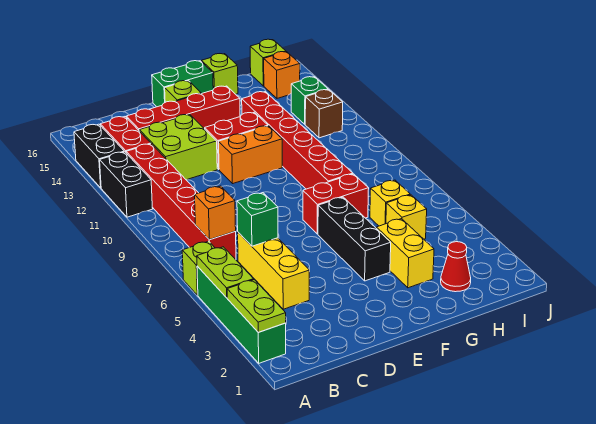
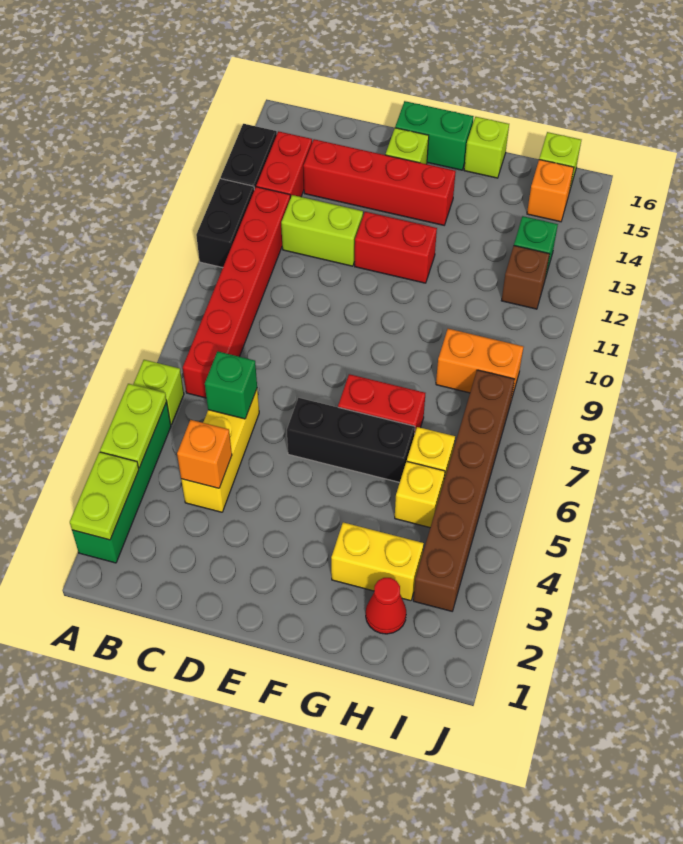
orange 1x1 brick [195,186,236,240] -> orange 1x1 brick moved to [177,420,232,488]
lime 2x2 brick [139,114,217,180] -> lime 1x2 brick [281,195,363,266]
orange 1x2 brick [219,126,282,183] -> orange 1x2 brick moved to [436,329,523,400]
black 1x3 brick [318,197,391,281] -> black 1x3 brick turned to [287,398,415,482]
yellow 1x2 brick [376,219,434,288] -> yellow 1x2 brick turned to [331,522,424,601]
red 1x6 brick [242,92,353,189] -> none
none -> brown 1x6 brick [413,370,515,611]

